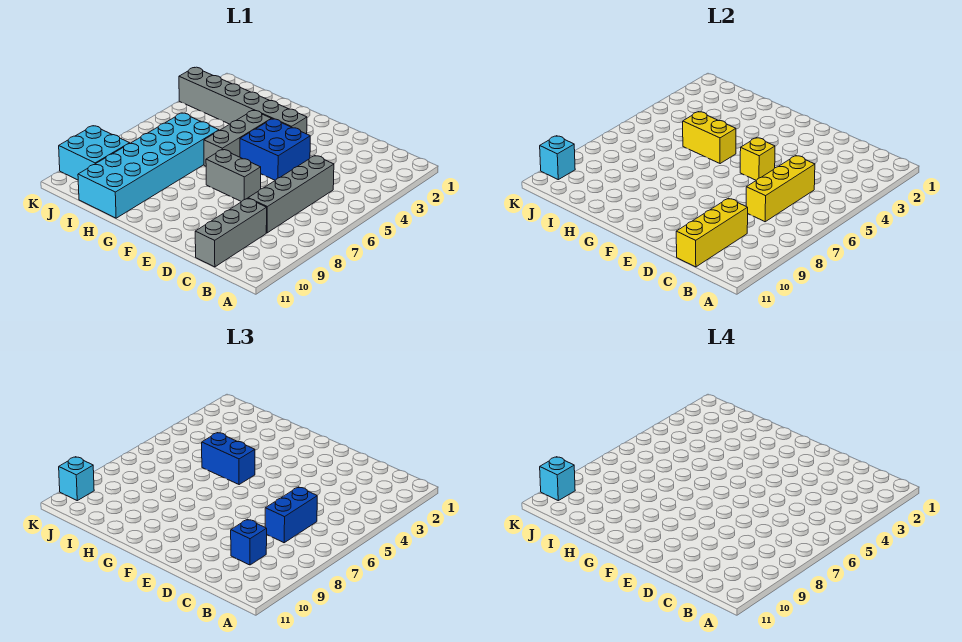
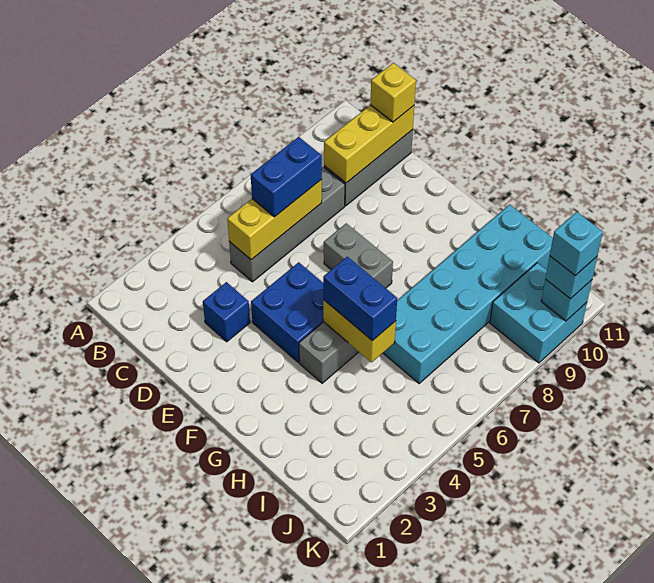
blue 1x1 brick [231,519,267,565] -> blue 1x1 brick moved to [203,282,250,342]
yellow 1x1 brick [740,138,775,180] -> yellow 1x1 brick moved to [370,63,416,122]
grey 1x6 brick [179,67,307,134] -> none

